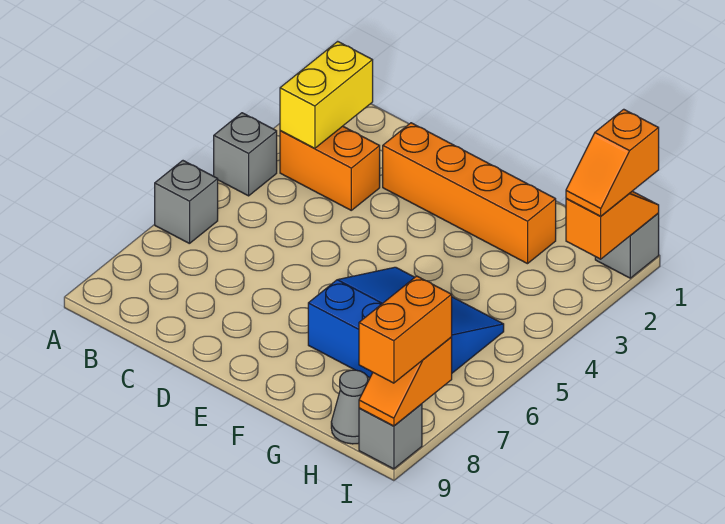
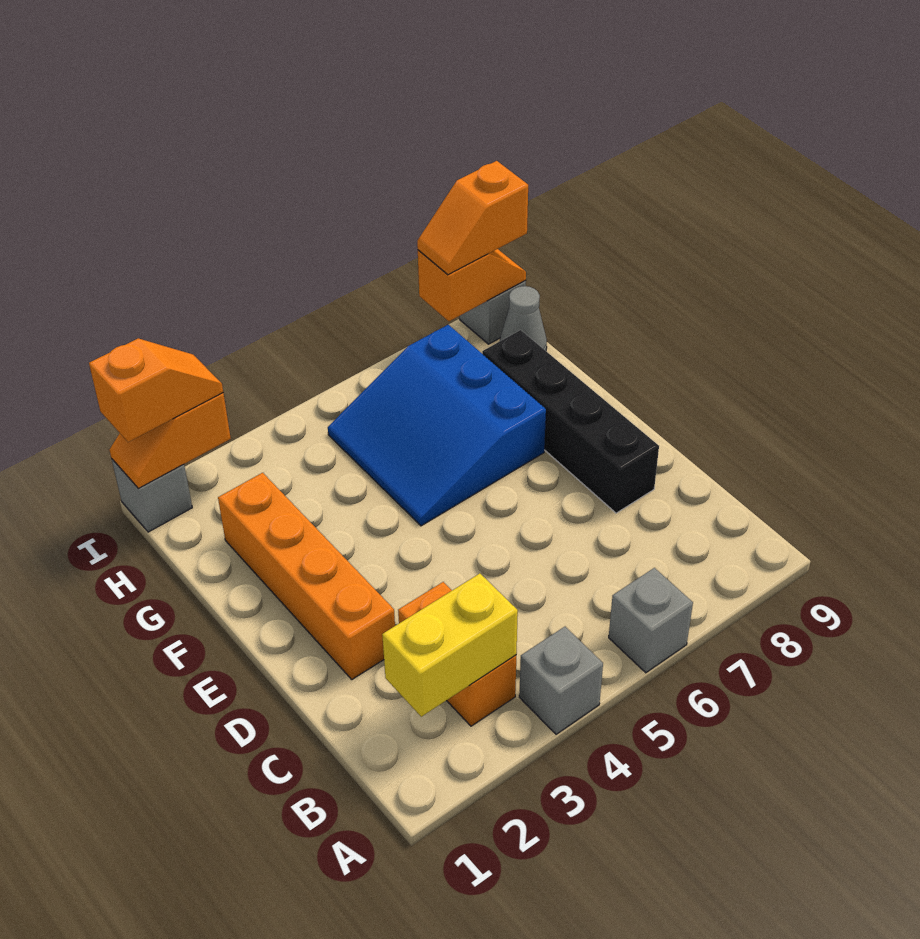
none -> black 1x4 brick [482,330,659,513]
orange 1x2 brick [359,276,452,383] -> orange 1x2 slope [417,161,528,275]

